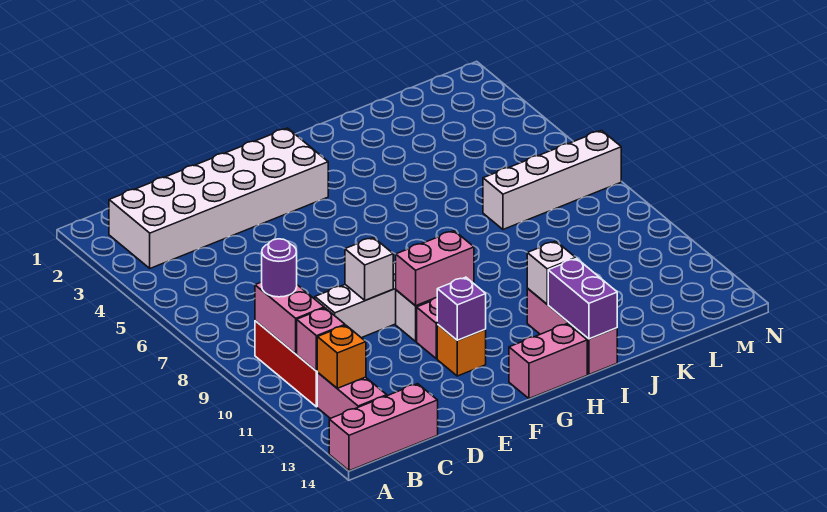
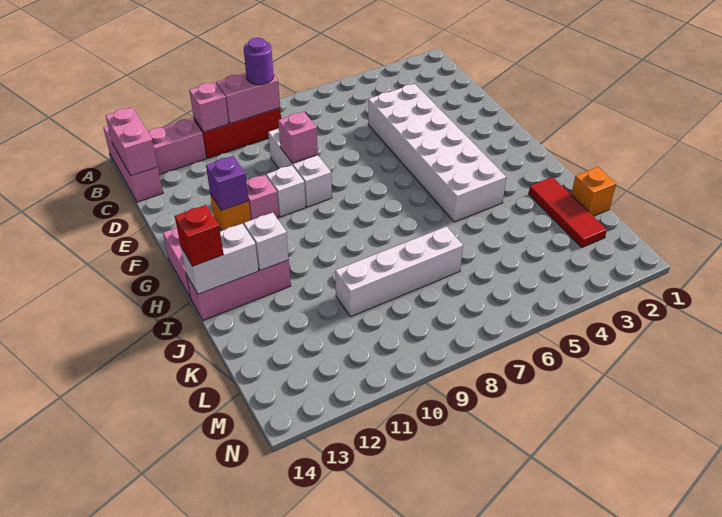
white 2x6 brick [109,128,328,268] -> white 2x6 brick moved to [368,84,506,222]
orange 1x1 brick [317,325,366,388] -> orange 1x1 brick moved to [571,167,616,216]
white 1x1 brick [345,237,393,300] -> pink 1x1 brick [278,112,318,163]
pink 1x2 brick [396,231,474,306] -> pink 1x2 brick moved to [106,107,158,176]
purple 1x2 brick [548,258,617,339] -> white 1x2 brick [181,224,259,294]
none -> red 1x1 brick [175,205,224,266]
none -> red 1x3 tile [529,177,607,247]
white 1x4 brick [483,130,621,229] -> white 1x4 brick turned to [335,226,463,317]

